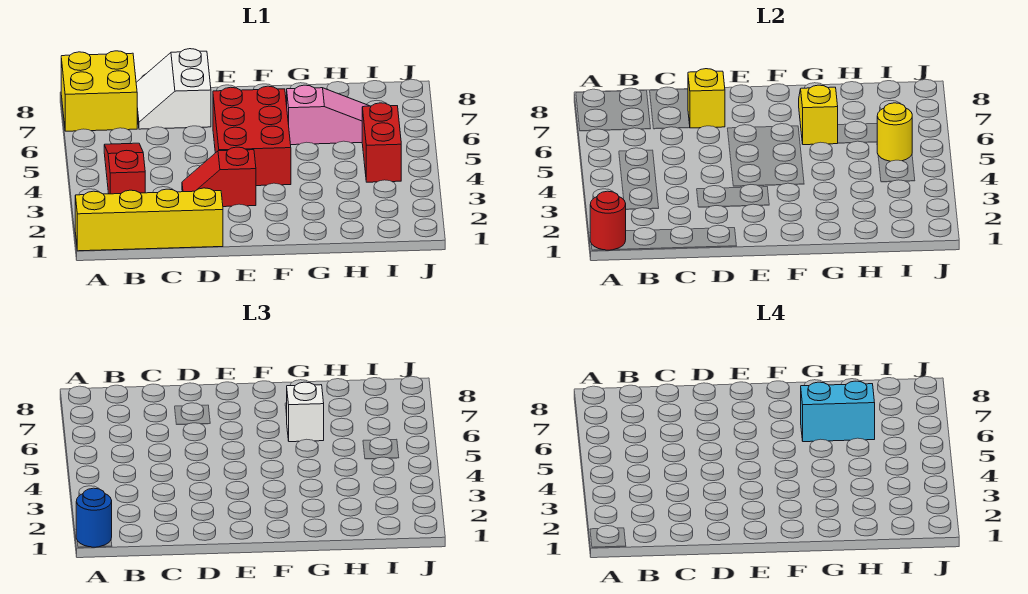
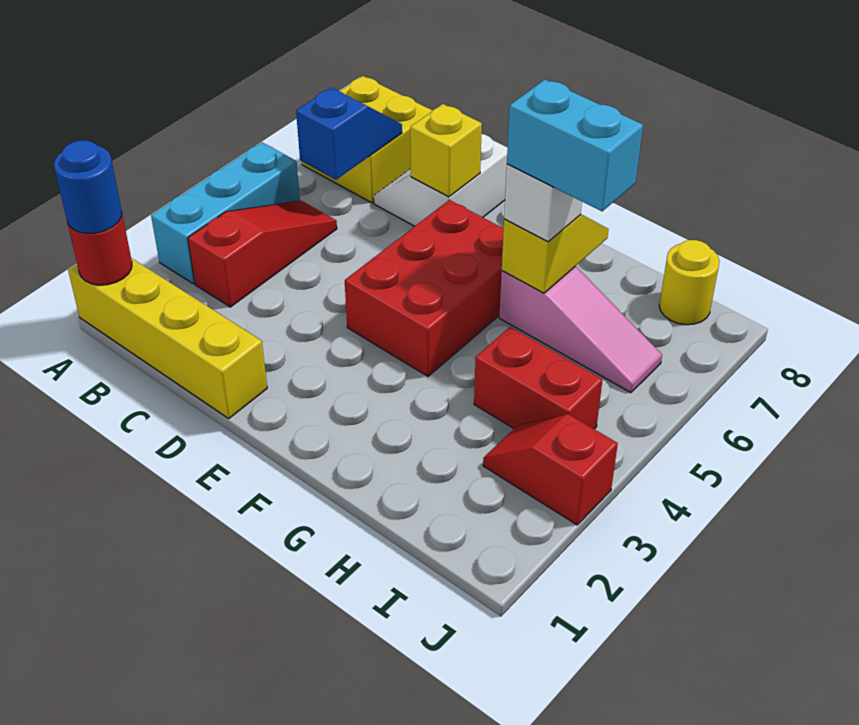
none -> cyan 1x3 brick [151,142,300,284]
none -> blue 1x2 slope [296,88,402,180]
red 1x2 slope [182,147,256,207] -> red 1x2 slope moved to [483,414,618,525]
red 1x2 brick [362,103,401,182] -> red 1x2 brick turned to [474,327,602,429]
yellow 1x1 round brick [877,103,912,161] -> yellow 1x1 round brick moved to [659,240,720,325]

